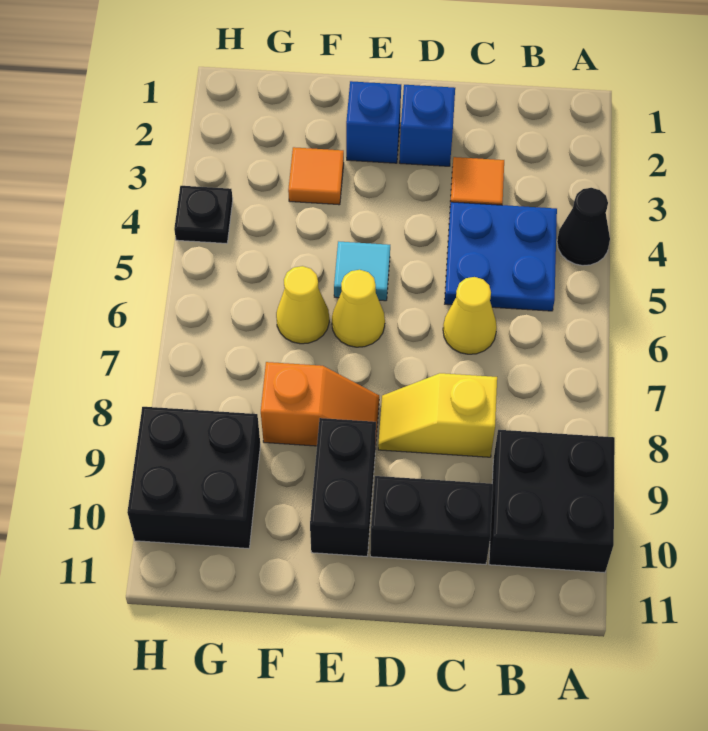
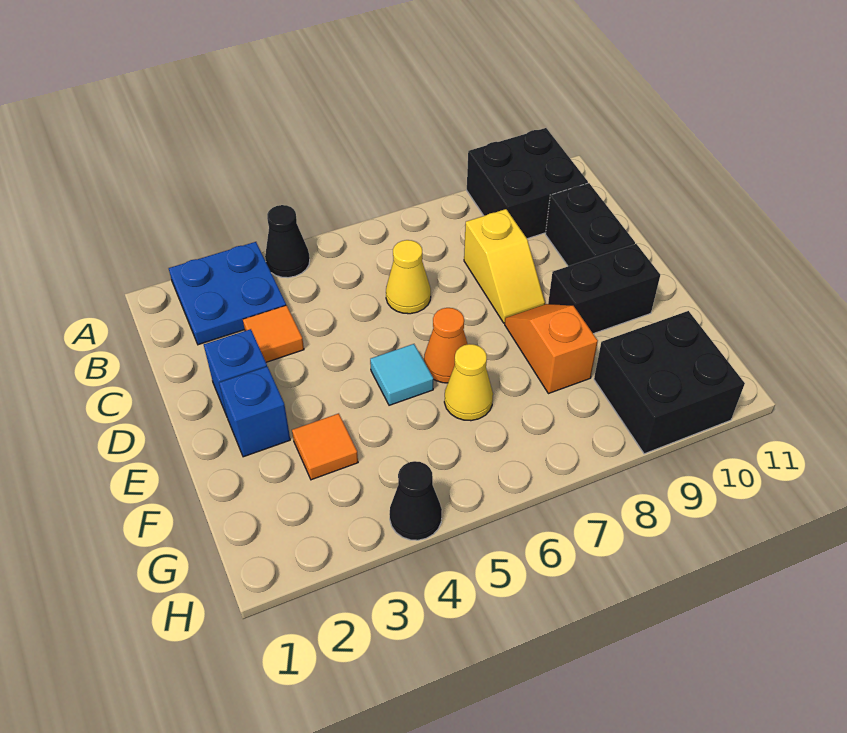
blue 2x2 plate [445,202,557,311] -> blue 2x2 plate moved to [169,242,286,345]
yellow 1x1 cone [332,270,385,347] -> orange 1x1 cone [424,308,468,383]
black 1x1 plate [174,186,233,244] -> black 1x1 cone [390,461,442,540]

